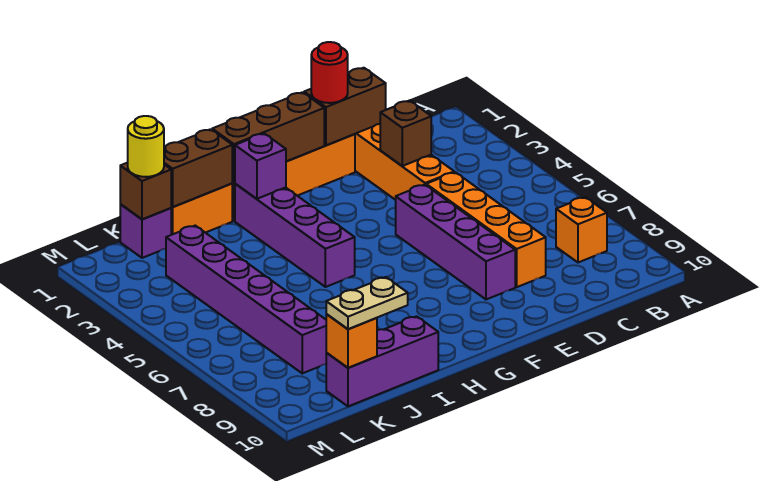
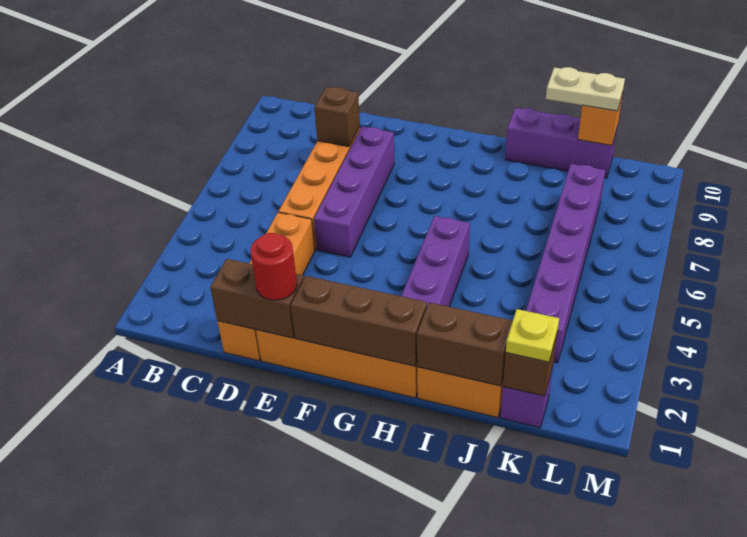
orange 1x1 brick [556,197,607,262] -> none
brown 1x1 brick [380,101,431,166] -> brown 1x1 brick moved to [314,87,360,146]
purple 1x1 brick [235,133,286,199] -> none
yellow 1x1 round brick [128,116,164,177] -> yellow 1x1 plate [506,309,559,362]

